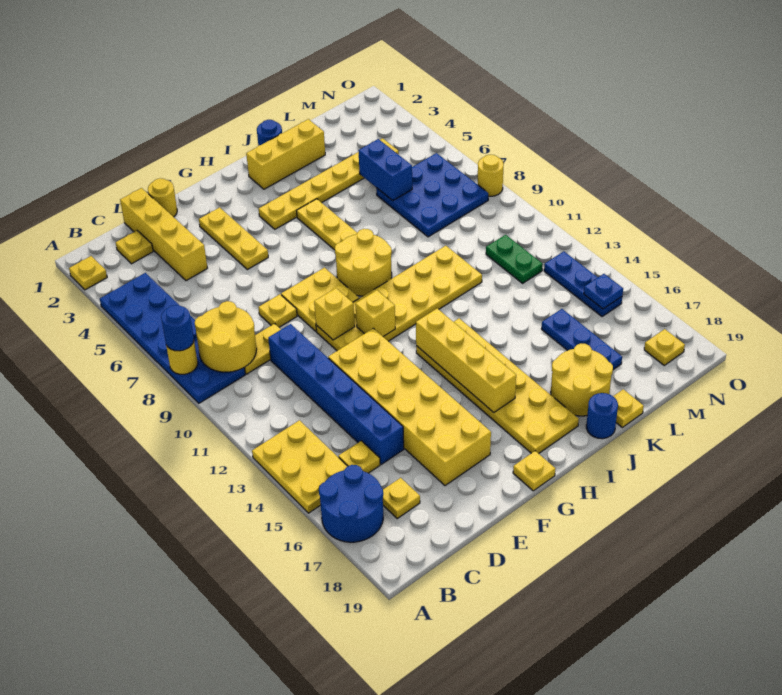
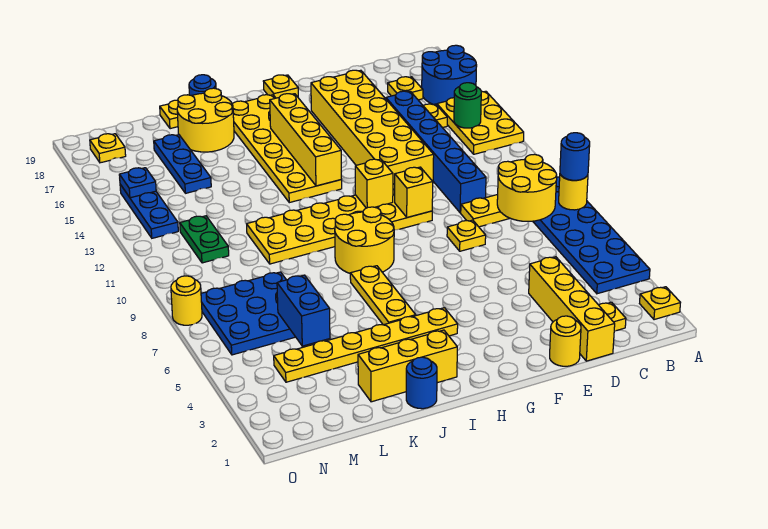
none -> green 1x1 round brick [454,83,481,128]
yellow 1x3 plate [199,207,268,270] -> none
yellow 2x2 plate [281,268,359,331] -> none

